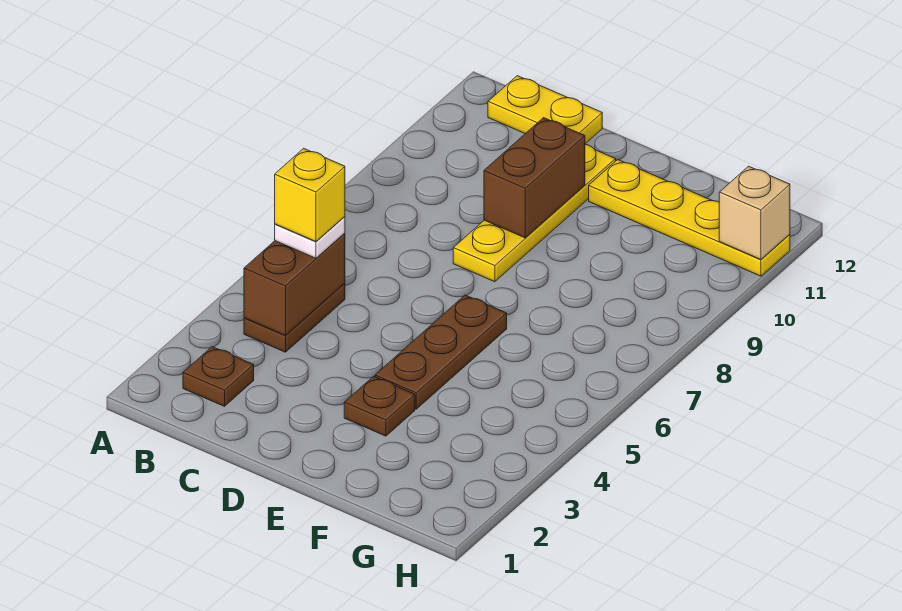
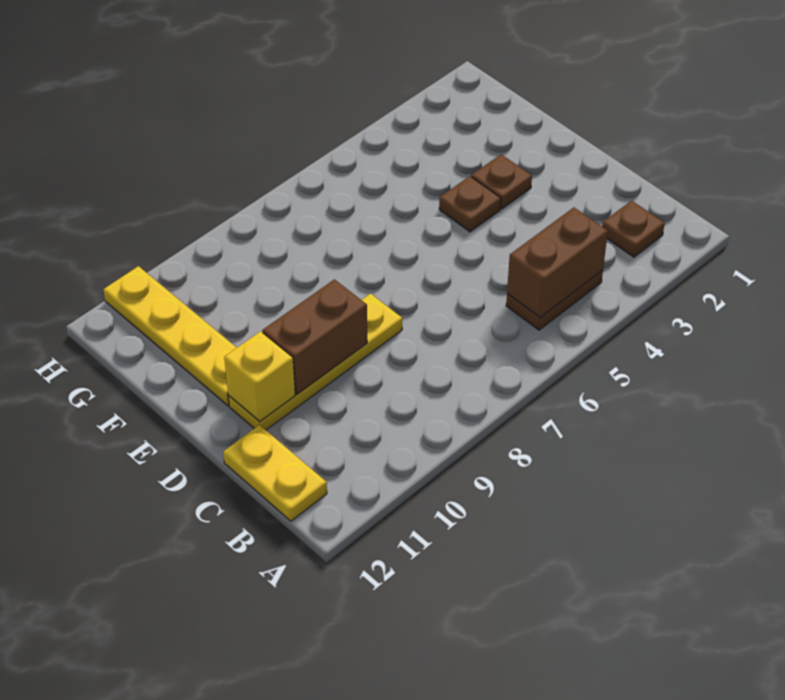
white 1x1 plate [275,217,345,258] -> none
yellow 1x1 brick [275,148,345,242] -> yellow 1x1 brick moved to [224,331,295,422]
brown 1x3 plate [375,295,507,409] -> brown 1x1 plate [439,176,501,232]
tan 1x1 brick [719,166,790,259] -> none

